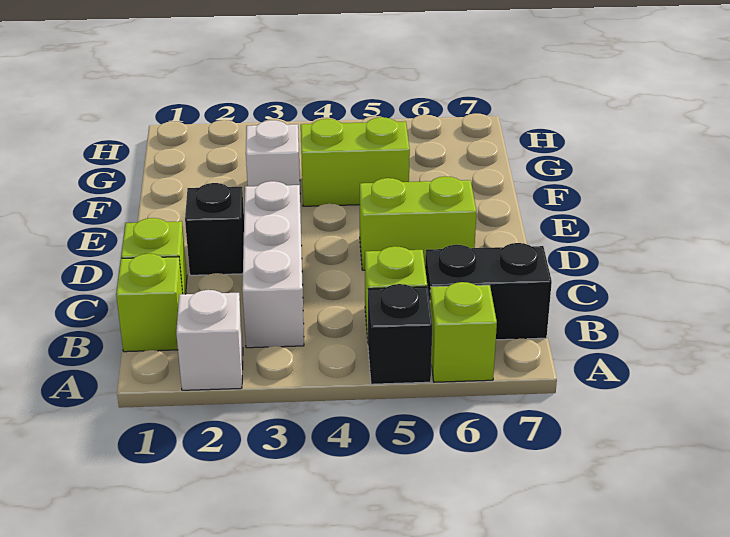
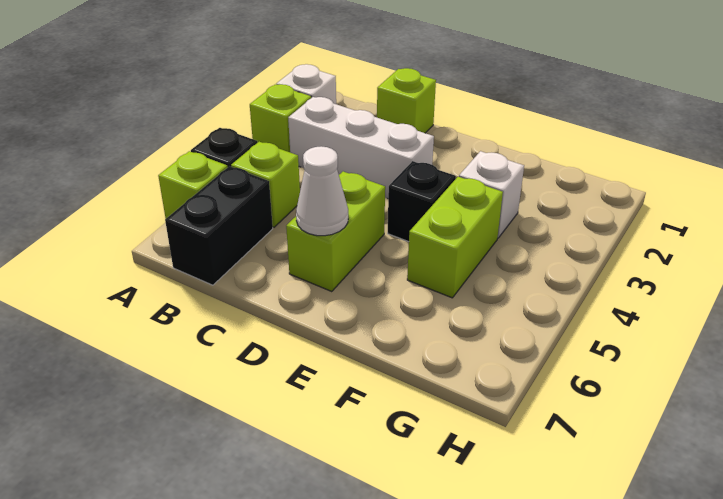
lime 1x1 brick [116,254,183,352] -> lime 1x1 brick moved to [250,84,311,152]
black 1x1 brick [185,183,244,275] -> black 1x1 brick moved to [388,161,456,242]
none -> white 1x1 cone [296,146,348,236]

